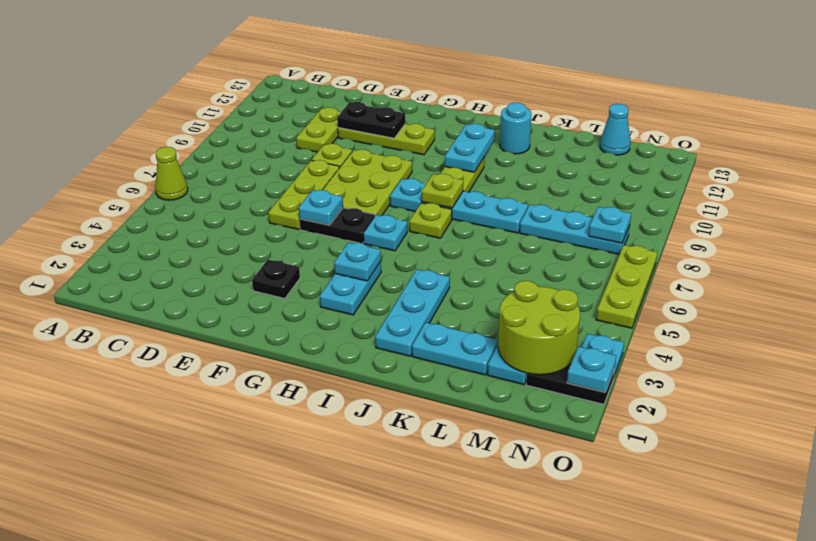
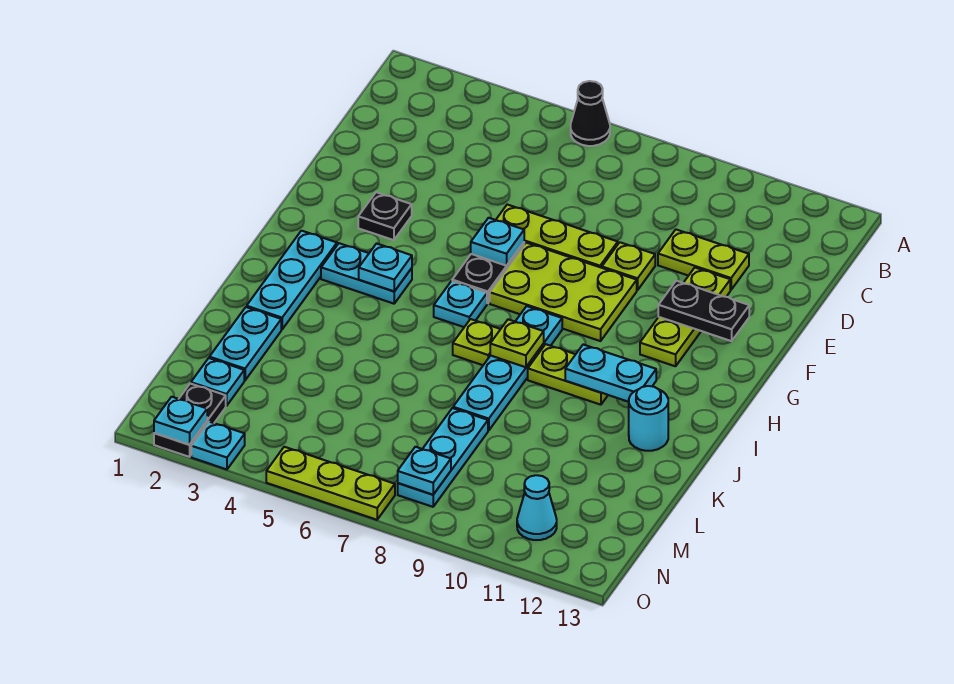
lime 1x1 cone [155,147,188,200] -> black 1x1 cone [571,81,610,146]
black 1x2 plate [337,102,405,138] -> black 1x2 plate turned to [658,281,749,341]
cyan 1x3 plate [375,269,450,356] -> cyan 1x3 plate turned to [247,231,337,329]
lime 2x2 round brick [498,281,580,375] -> none
cyan 1x1 cone [600,104,631,155] -> cyan 1x1 cone moved to [517,475,557,540]

